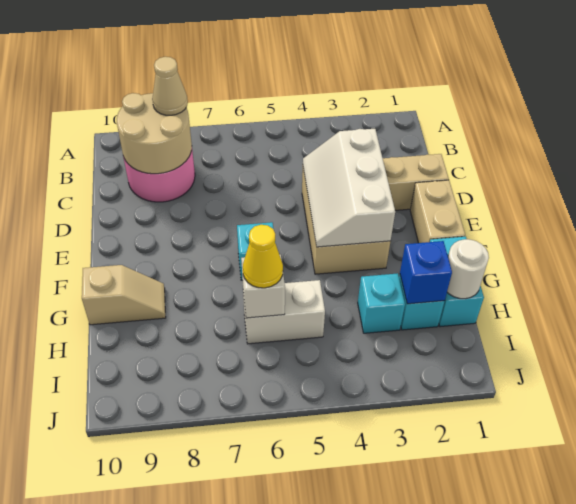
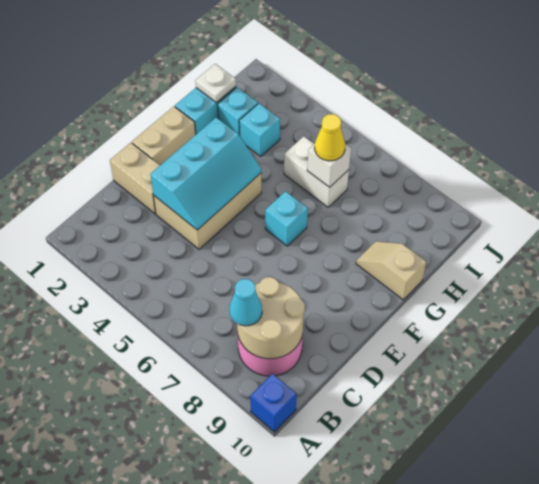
tan 1x1 cone [152,57,188,115] -> cyan 1x1 cone [229,279,262,326]
white 2x3 slope [303,129,395,247] -> cyan 2x3 slope [150,118,261,230]
white 1x1 round brick [447,239,489,299] -> white 1x1 plate [195,64,236,103]
blue 1x1 brick [400,241,452,304] -> blue 1x1 brick moved to [250,374,297,432]

